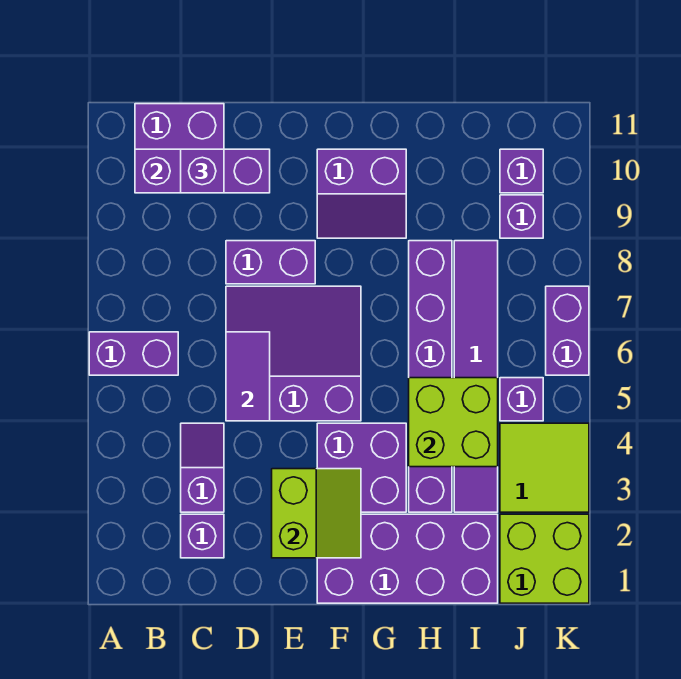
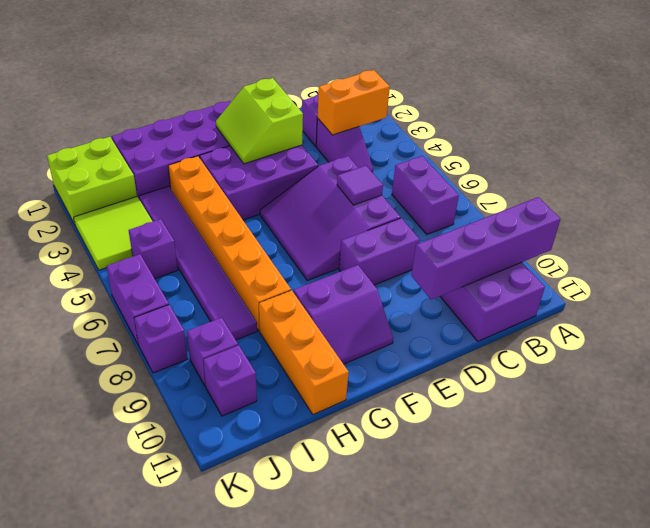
purple 1x2 brick [89,332,178,375] -> purple 1x2 brick turned to [392,156,459,234]
none -> orange 1x2 brick [317,70,390,135]
purple 1x3 brick [135,149,270,193] -> purple 1x4 brick [411,197,560,300]
purple 1x1 brick [181,149,224,193] -> purple 1x1 brick moved to [134,305,187,373]
purple 3x3 slope [226,286,361,421] -> purple 3x3 slope turned to [260,156,400,280]
purple 1x2 tile [226,332,270,421] -> purple 1x1 tile [337,165,383,205]
purple 2x2 brick [317,423,406,512] -> purple 2x3 brick [200,145,318,220]
purple 2x2 slope [317,149,406,238] -> purple 2x2 slope turned to [293,265,393,364]
purple 1x6 brick [409,241,452,512] -> orange 1x6 brick [168,156,291,331]
lime 2x2 brick [409,378,498,467] -> none
none -> orange 1x3 brick [259,290,349,414]

